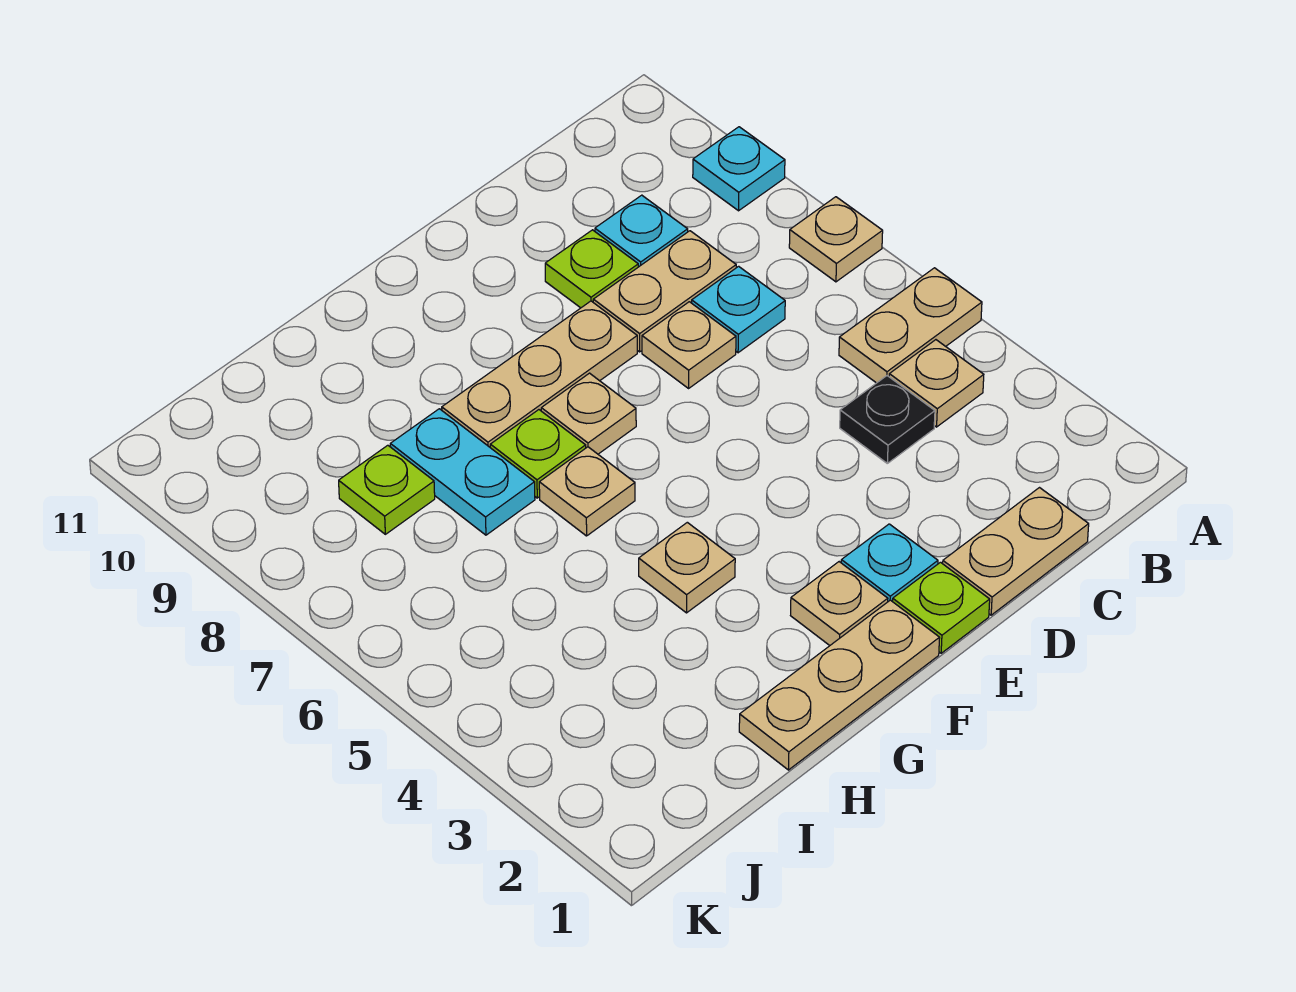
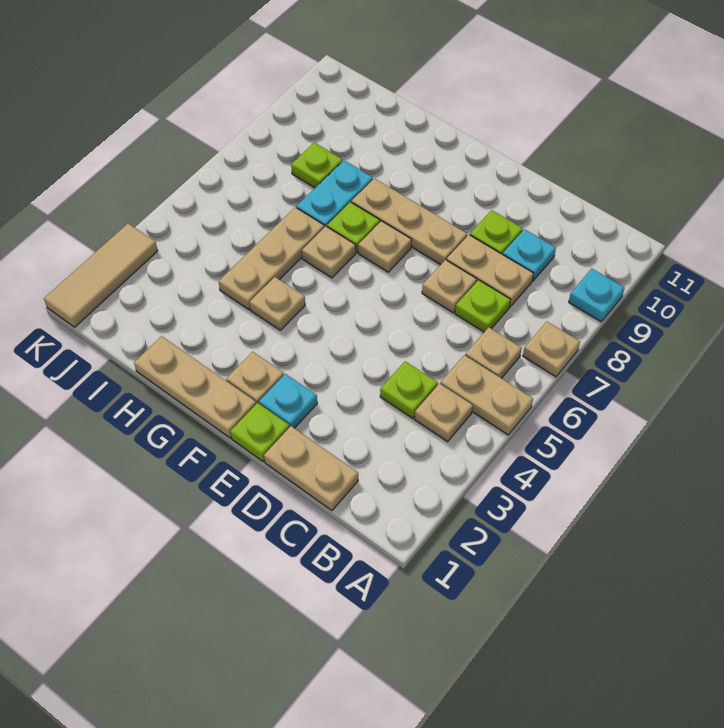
none -> tan 1x1 plate [465,327,522,378]
black 1x1 plate [840,376,935,463] -> lime 1x1 plate [380,361,438,418]
cyan 1x1 plate [692,266,785,353] -> lime 1x1 plate [455,280,511,332]
none -> tan 1x3 plate [219,207,324,310]
none -> tan 1x3 tile [44,224,158,327]

